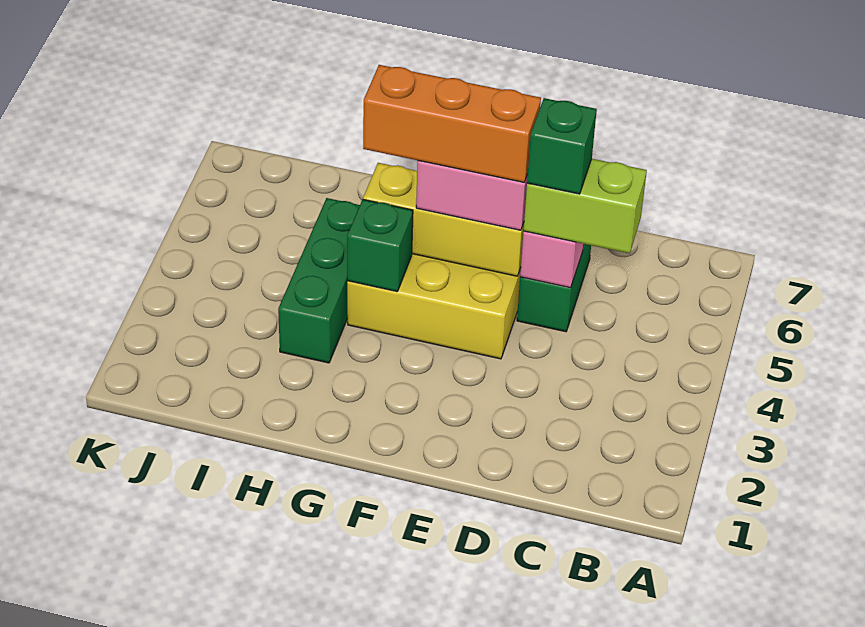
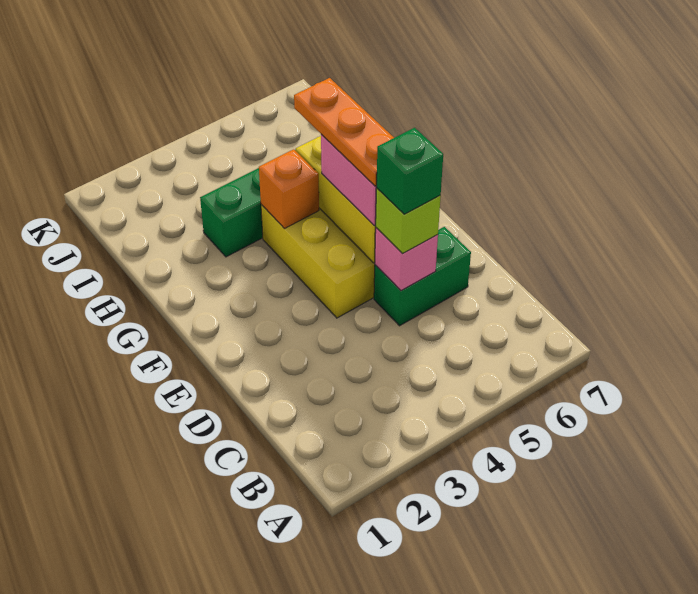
lime 1x2 brick [524,159,647,253] -> lime 1x1 brick [376,189,441,254]
orange 1x3 brick [363,65,541,182] -> orange 1x3 plate [294,78,394,186]
green 1x1 brick [347,200,413,292] -> orange 1x1 brick [259,149,319,229]

